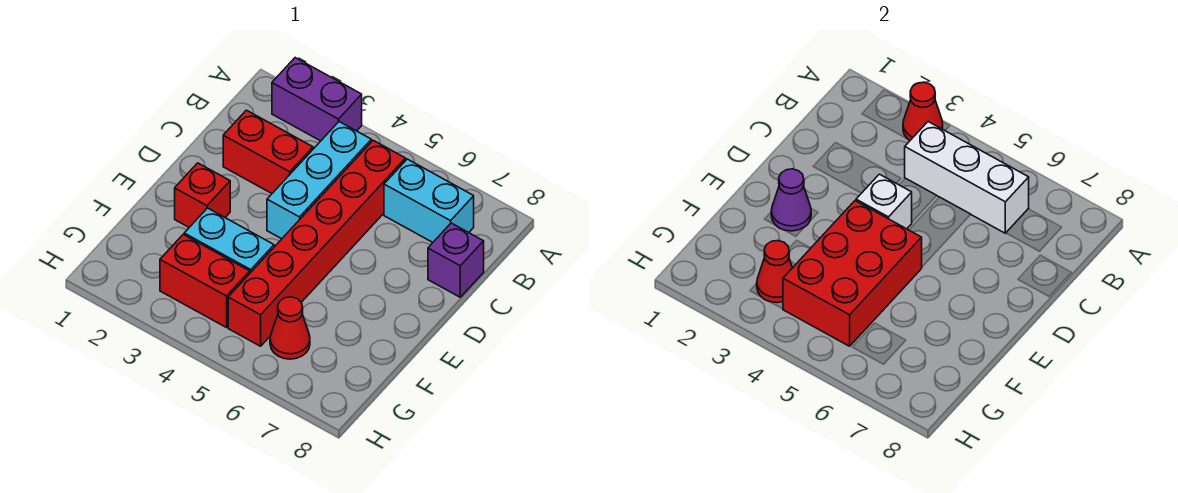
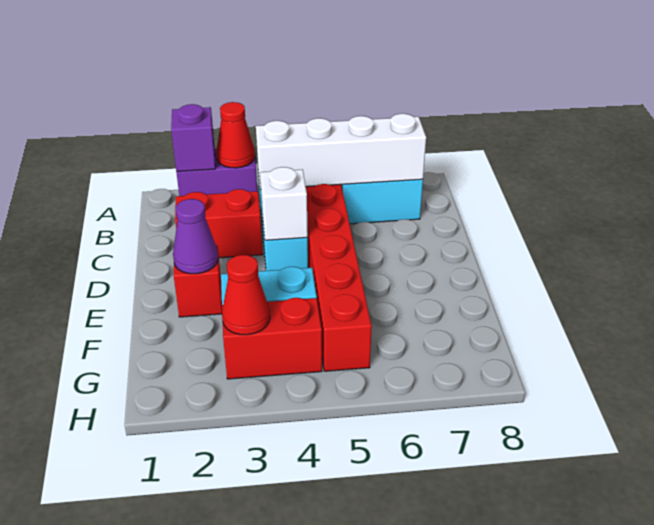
white 1x3 brick [905,122,1029,233] -> white 1x4 brick [256,114,426,189]
purple 1x1 brick [428,223,484,297] -> purple 1x1 brick moved to [171,104,215,171]
red 2x3 brick [783,201,922,346] -> none
red 1x1 cone [270,297,310,359] -> none

